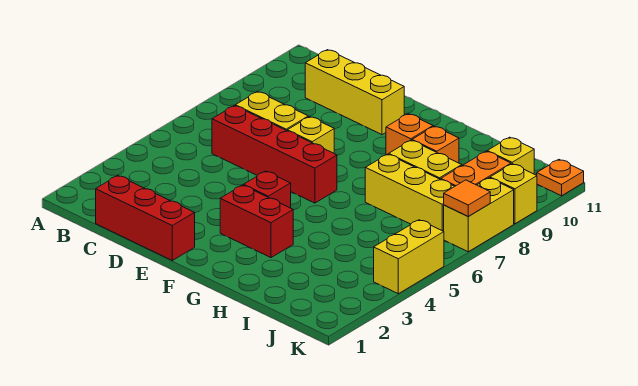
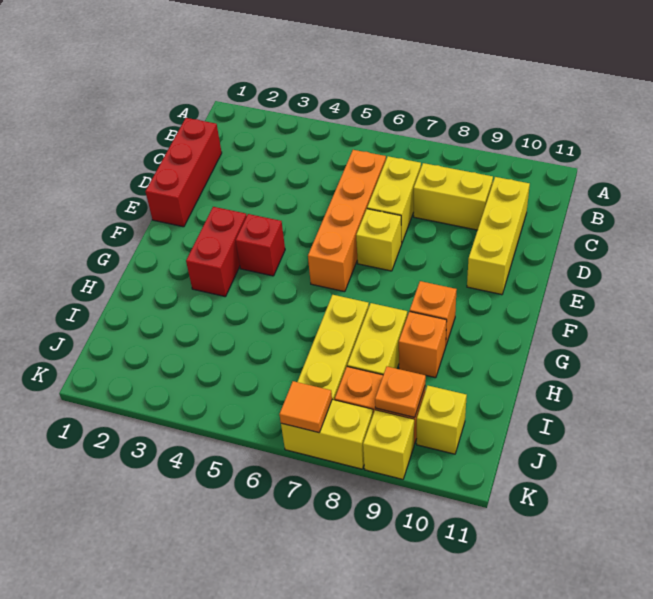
red 1x4 brick [212,106,337,203] -> orange 1x4 brick [308,150,386,292]
yellow 1x2 brick [374,220,444,294] -> yellow 1x2 brick moved to [414,163,493,230]
orange 1x1 plate [537,160,584,196] -> orange 1x1 plate moved to [375,367,426,417]

